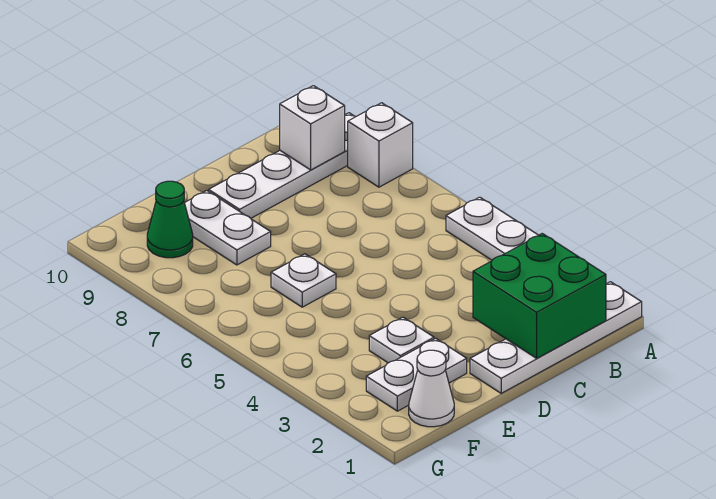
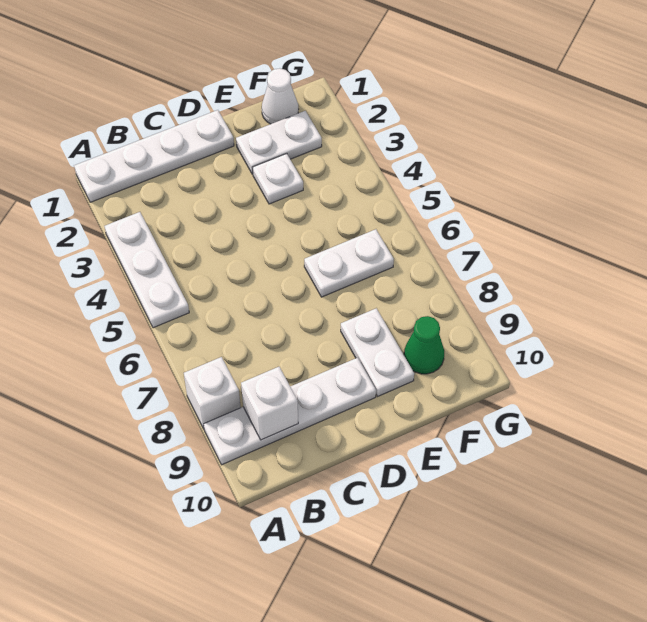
green 2x2 brick [473,234,606,358] -> none
white 1x1 plate [271,254,336,307] -> white 1x2 plate [304,229,394,297]

